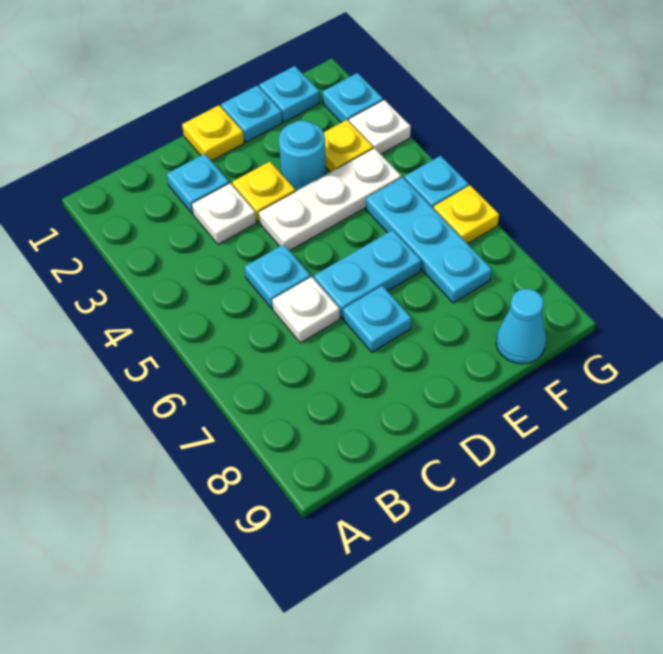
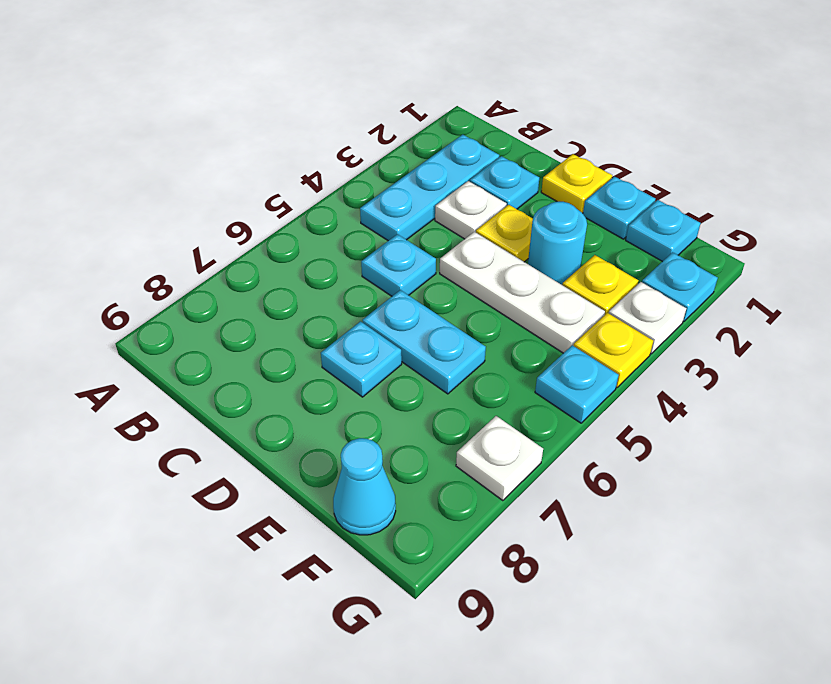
white 1x1 plate [272,277,340,343] -> white 1x1 plate moved to [456,416,543,501]
cyan 1x3 plate [366,177,492,303] -> cyan 1x3 plate moved to [360,135,499,241]
yellow 1x1 plate [434,185,499,244] -> yellow 1x1 plate moved to [574,313,653,387]

